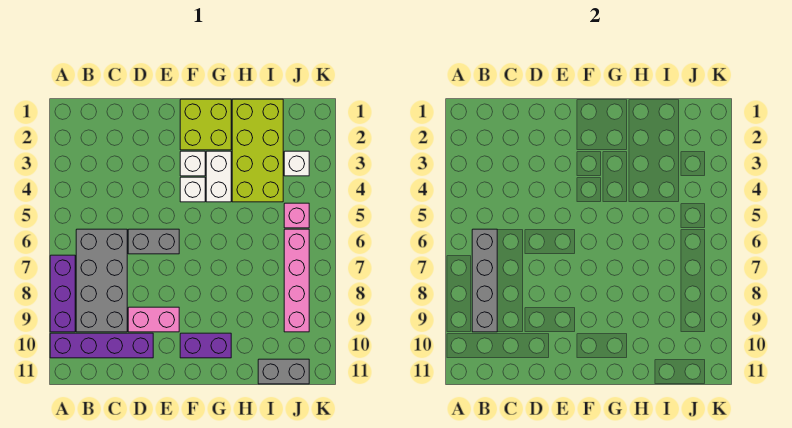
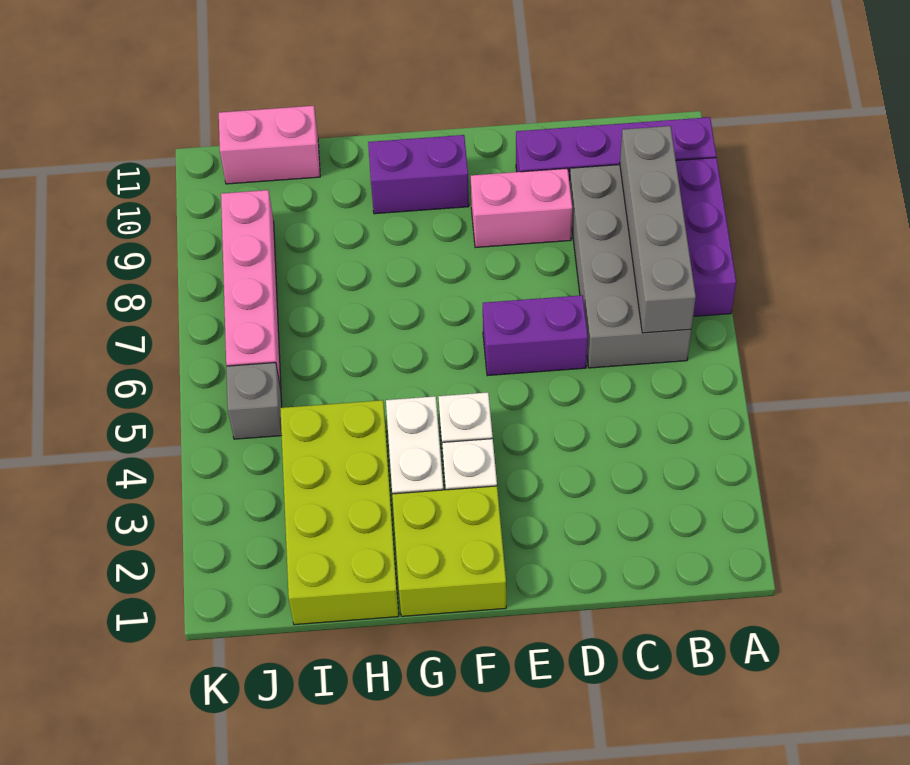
grey 1x2 brick [128,229,179,254] -> purple 1x2 brick [483,295,588,376]
grey 1x2 brick [258,359,309,384] -> pink 1x2 brick [219,106,320,184]
white 1x1 brick [284,151,309,176] -> none
pink 1x1 brick [284,203,309,228] -> grey 1x1 brick [226,363,282,439]

